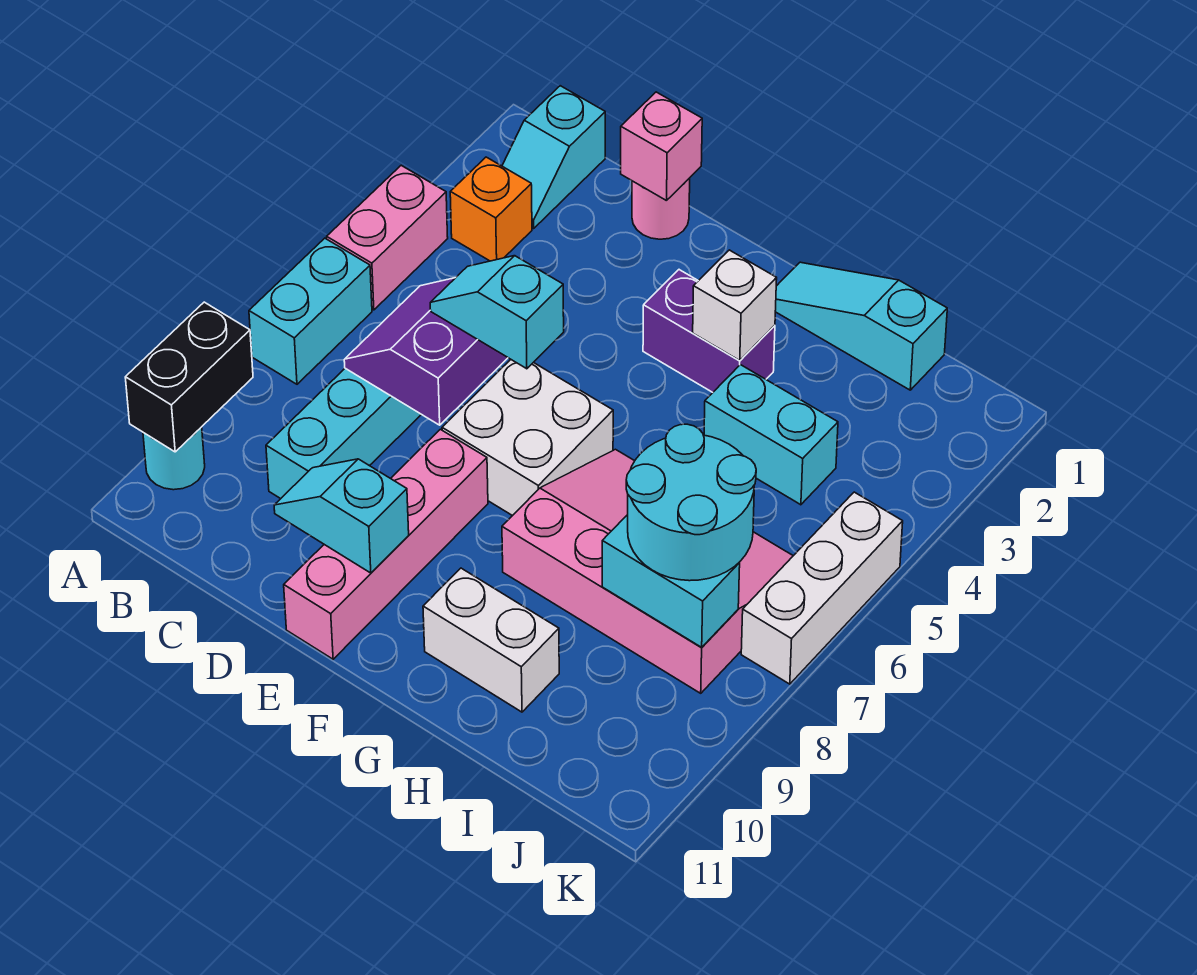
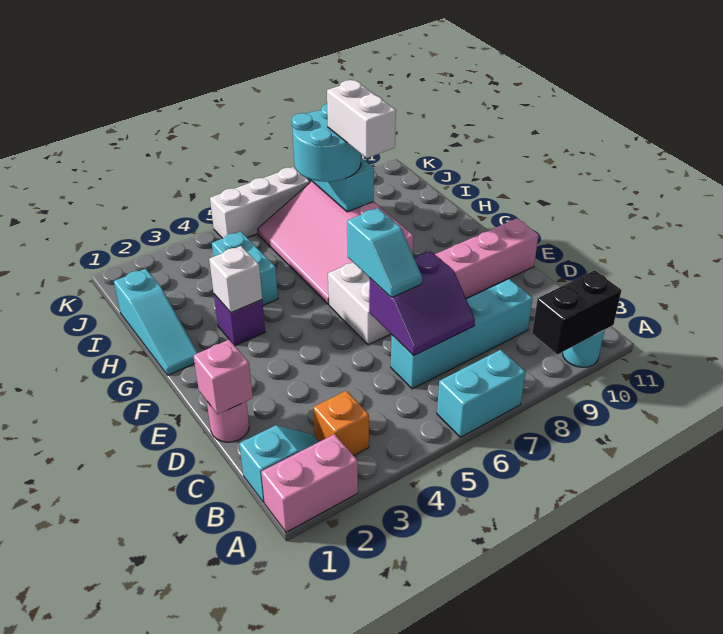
pink 1x2 brick [327,165,448,310] -> pink 1x2 brick moved to [261,434,358,532]
cyan 1x2 slope [274,459,409,573] -> none
purple 1x2 brick [643,270,775,392] -> purple 1x1 brick [214,294,265,346]
white 1x2 brick [423,568,559,712] -> white 1x2 brick moved to [327,80,396,158]

